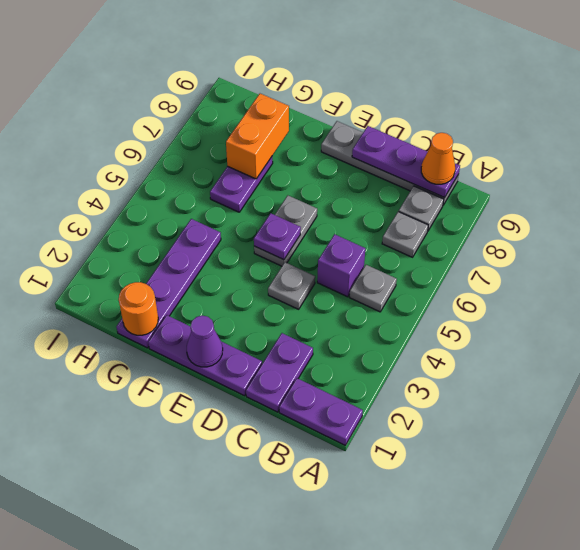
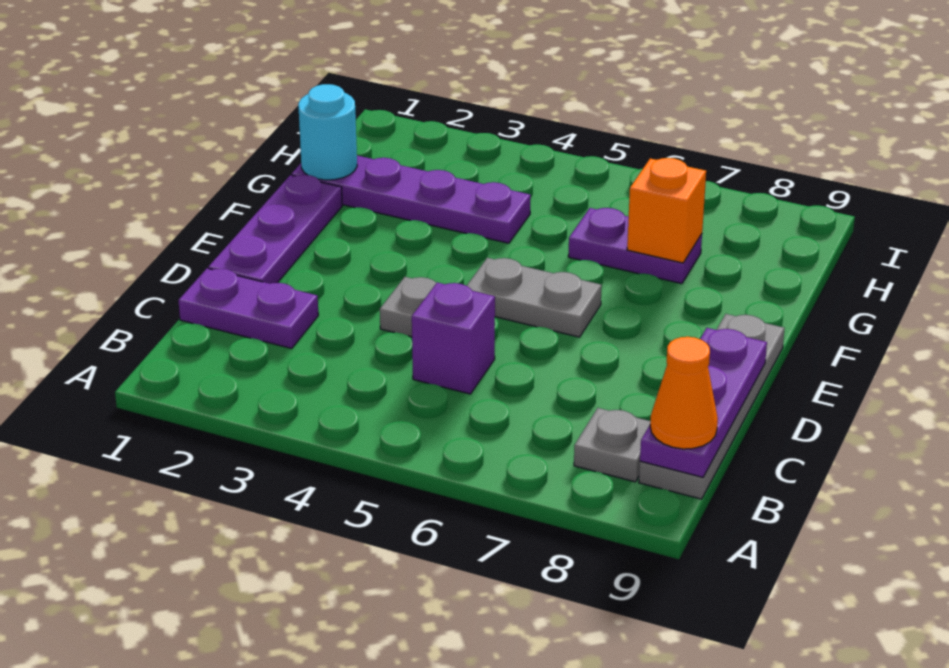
purple 1x2 plate [279,378,363,445] -> none
grey 1x1 plate [349,265,397,312] -> none
grey 1x1 plate [382,212,428,257] -> none
purple 1x1 cone [187,316,223,367] -> none
purple 1x1 plate [254,213,301,260] -> none
orange 1x1 round brick [119,282,158,335] -> cyan 1x1 round brick [298,84,357,180]
orange 1x2 brick [226,94,289,179] -> orange 1x1 brick [627,158,706,263]

